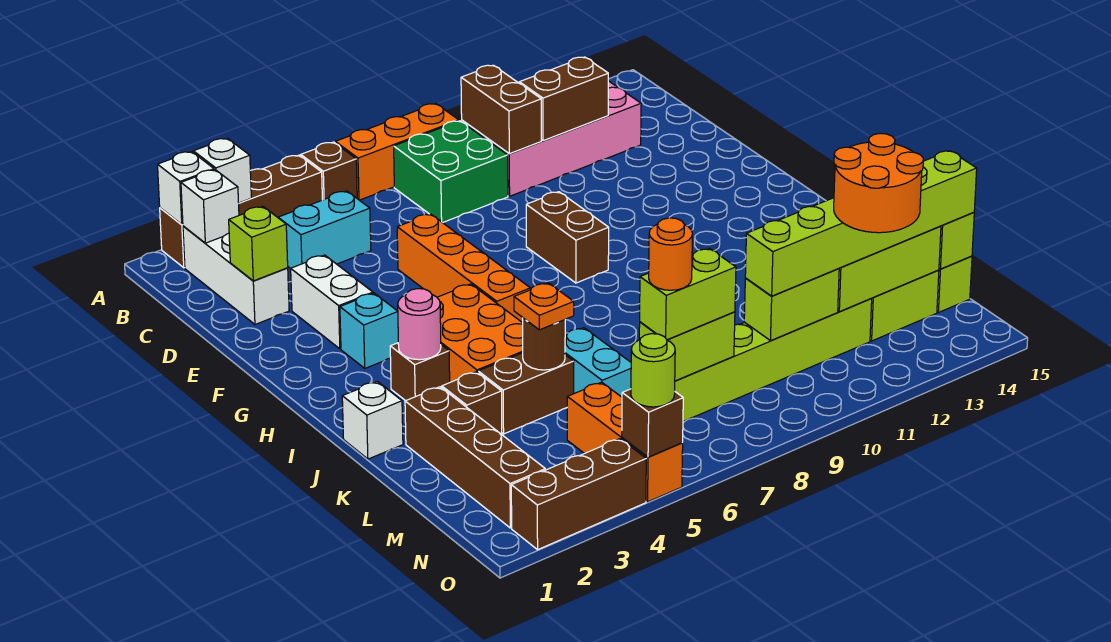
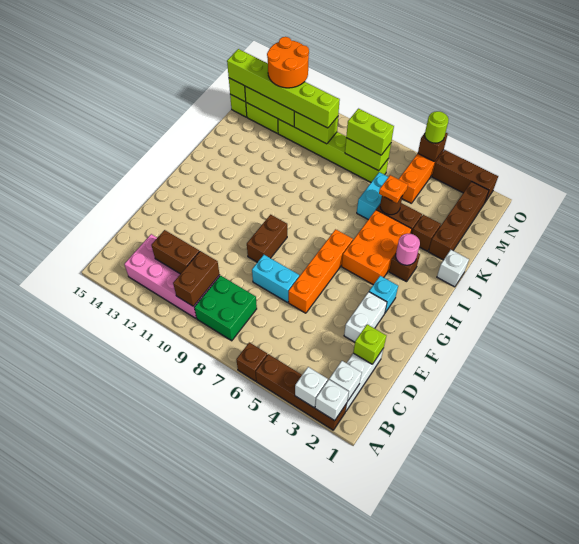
orange 1x3 brick [335,104,459,200] -> none
cyan 1x2 brick [278,191,371,268] -> cyan 1x2 brick moved to [252,255,299,302]
orange 1x1 round brick [649,218,692,290] -> none

